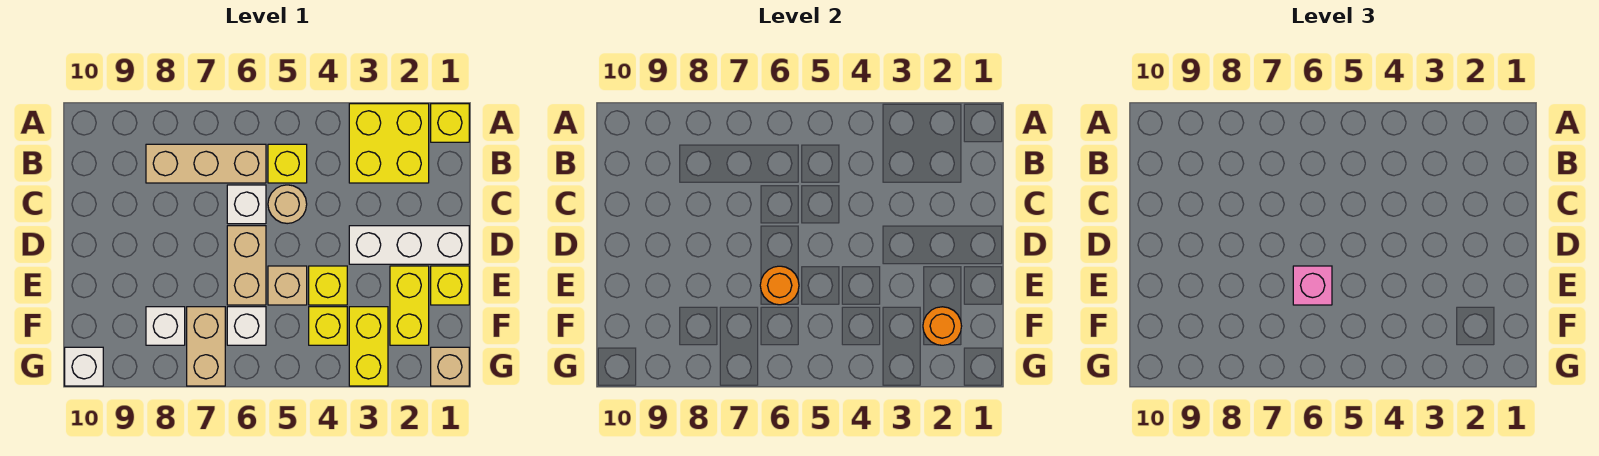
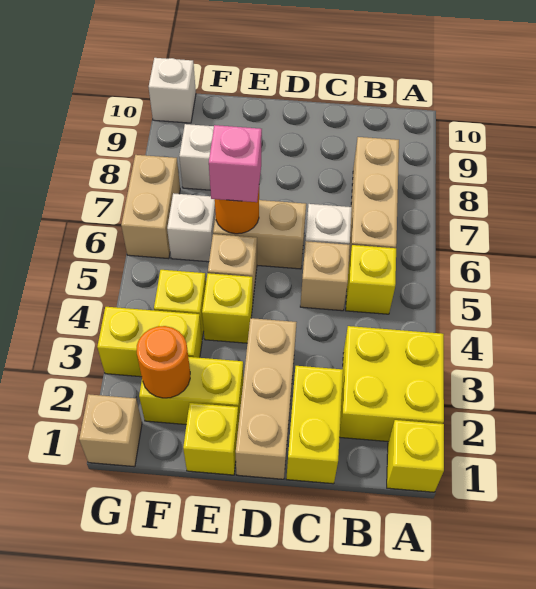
none -> yellow 1x2 brick [286,366,343,484]
tan 1x1 round brick [268,185,307,224] -> tan 1x1 brick [300,241,350,311]
white 1x3 brick [349,226,469,264] -> tan 1x3 brick [236,318,297,479]
tan 1x2 brick [187,307,225,386] -> tan 1x2 brick turned to [121,155,180,259]

